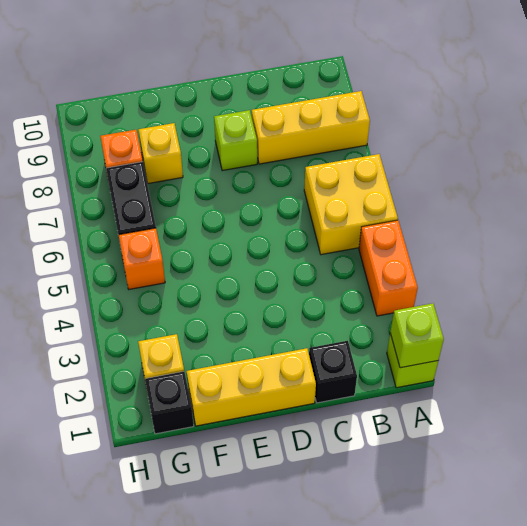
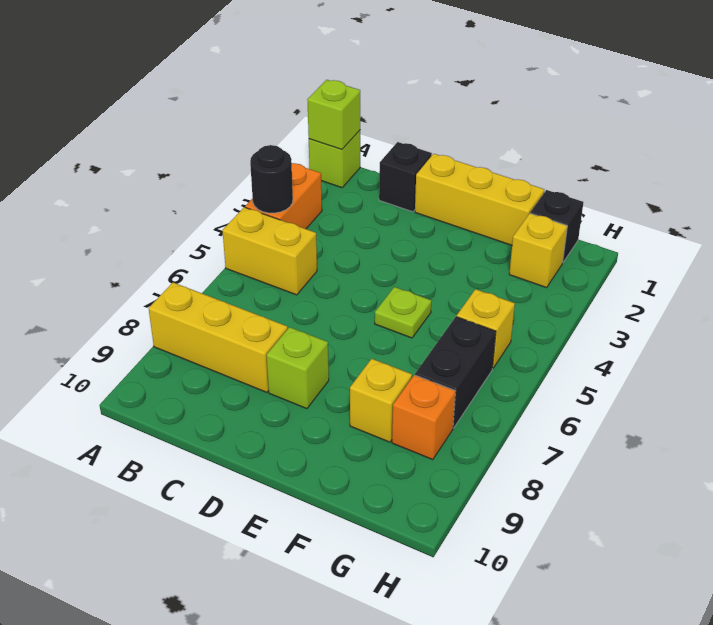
none -> black 1x1 round brick [250,145,293,213]
yellow 2x2 brick [304,154,398,255] -> yellow 1x2 brick [222,207,317,295]
none -> lime 1x1 plate [375,287,431,338]
orange 1x1 brick [119,228,165,289] -> yellow 1x1 brick [457,289,515,368]

